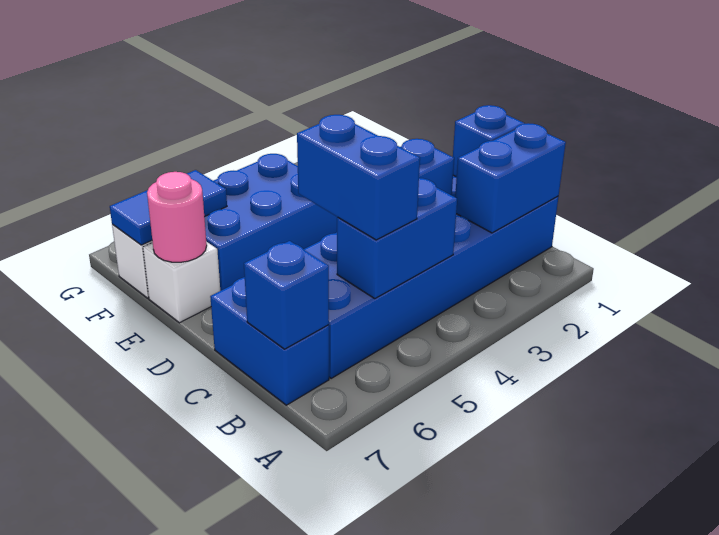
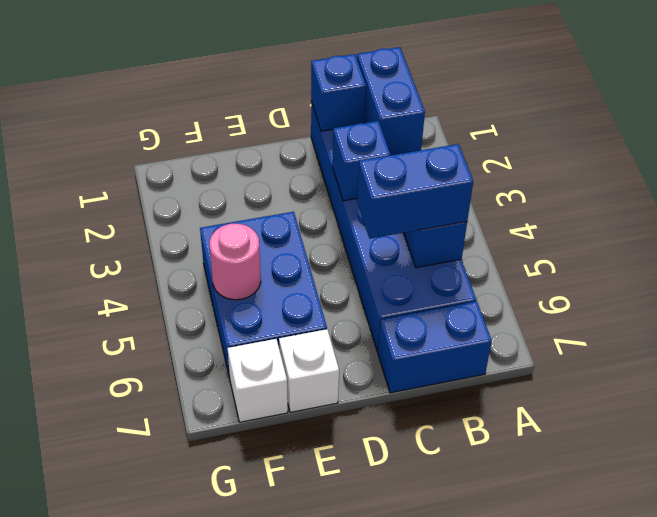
blue 1x1 brick [244,241,329,349] -> none
pink 1x1 round brick [147,172,207,262] -> pink 1x1 round brick moved to [209,224,261,300]
blue 1x2 tile [110,170,227,245] -> none

